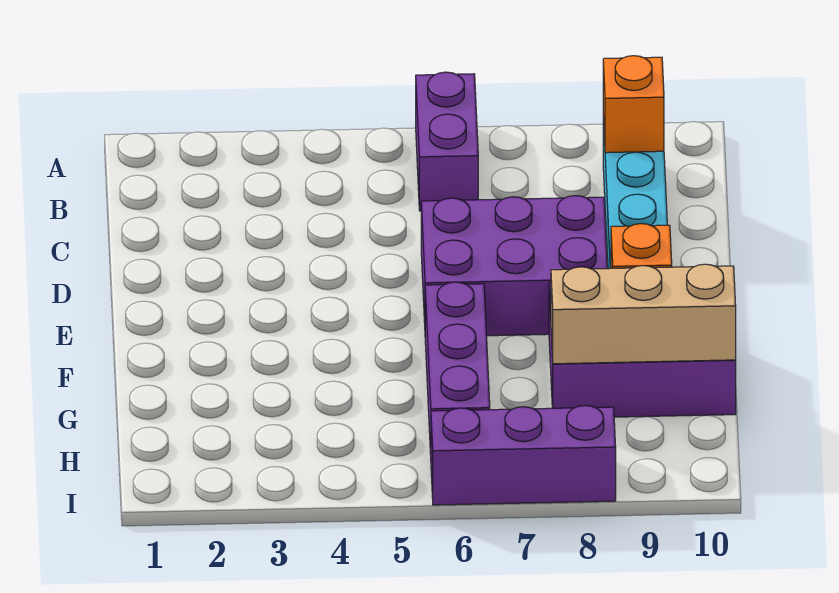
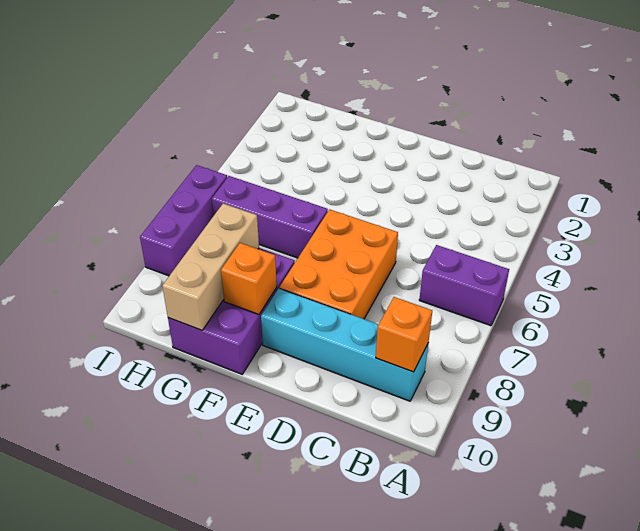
purple 2x3 brick [421,196,607,336] -> orange 2x3 brick [279,209,398,319]

